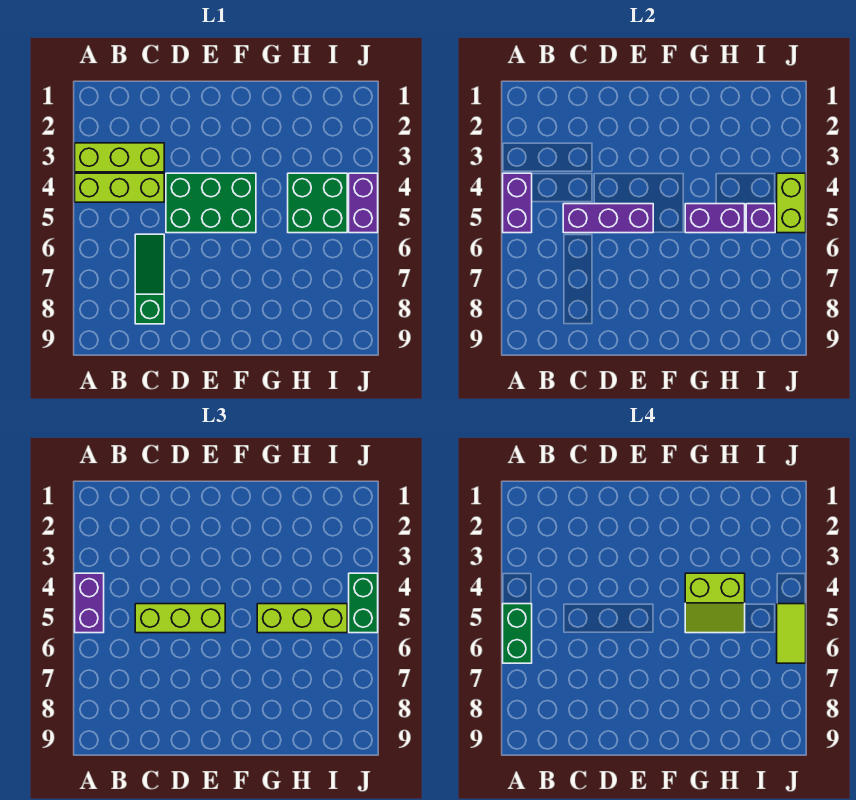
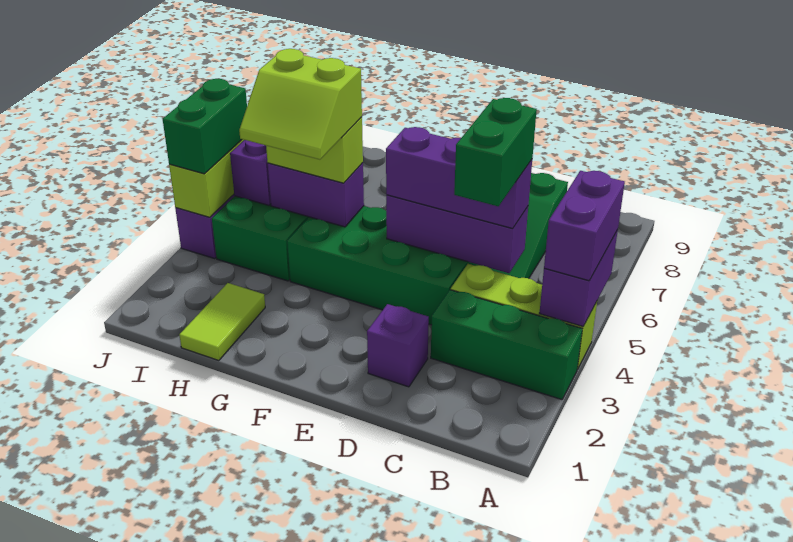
lime 1x3 brick [75,143,164,172] -> green 1x3 brick [431,290,582,400]
green 1x2 brick [503,604,532,663] -> green 1x2 brick moved to [454,98,537,206]
lime 1x3 brick [135,604,225,633] -> purple 1x3 brick [386,127,532,229]
none -> purple 1x1 brick [367,304,429,387]
green 2x3 brick [166,173,256,233] -> green 2x4 brick [287,206,478,325]
lime 2x2 slope [685,573,745,633] -> lime 2x2 slope turned to [239,49,362,160]
lime 1x3 brick [257,604,347,633] -> lime 1x2 brick [266,117,363,183]
lime 1x2 tile [777,604,806,663] -> lime 1x2 tile moved to [179,283,265,361]

